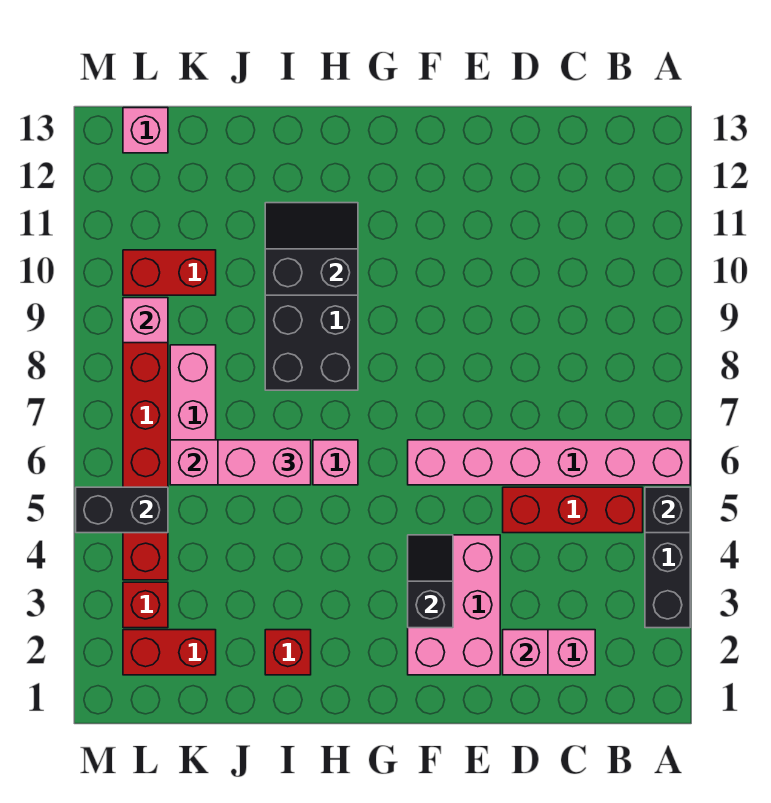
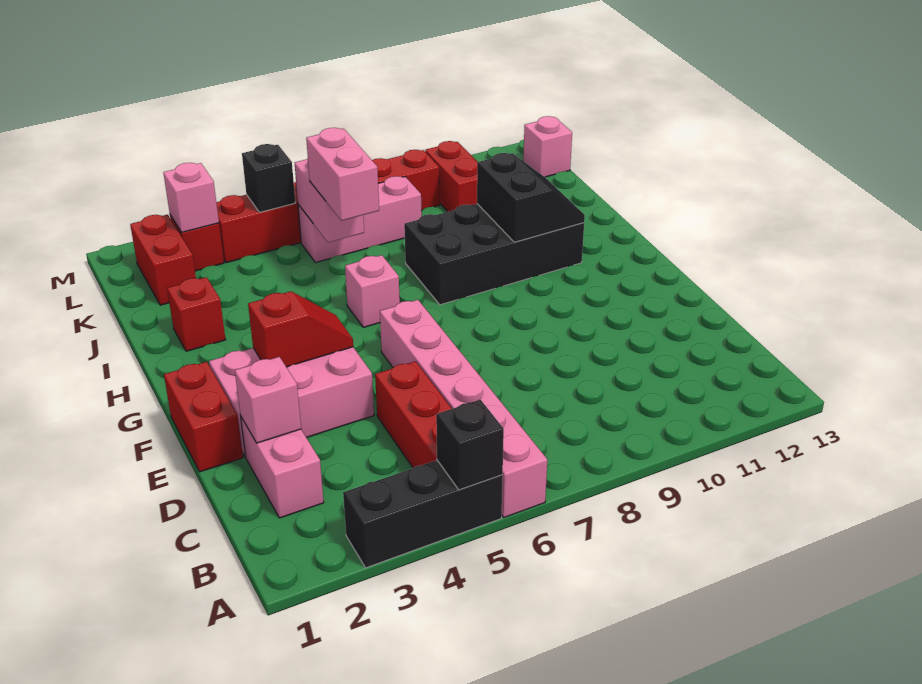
none -> red 1x2 brick [164,362,243,472]
black 1x2 slope [408,535,453,628] -> red 1x2 slope [248,291,353,367]
black 1x2 brick [76,487,168,533] -> black 1x1 brick [242,144,295,212]
pink 1x1 brick [123,298,168,343] -> pink 1x1 brick moved to [163,163,219,232]

